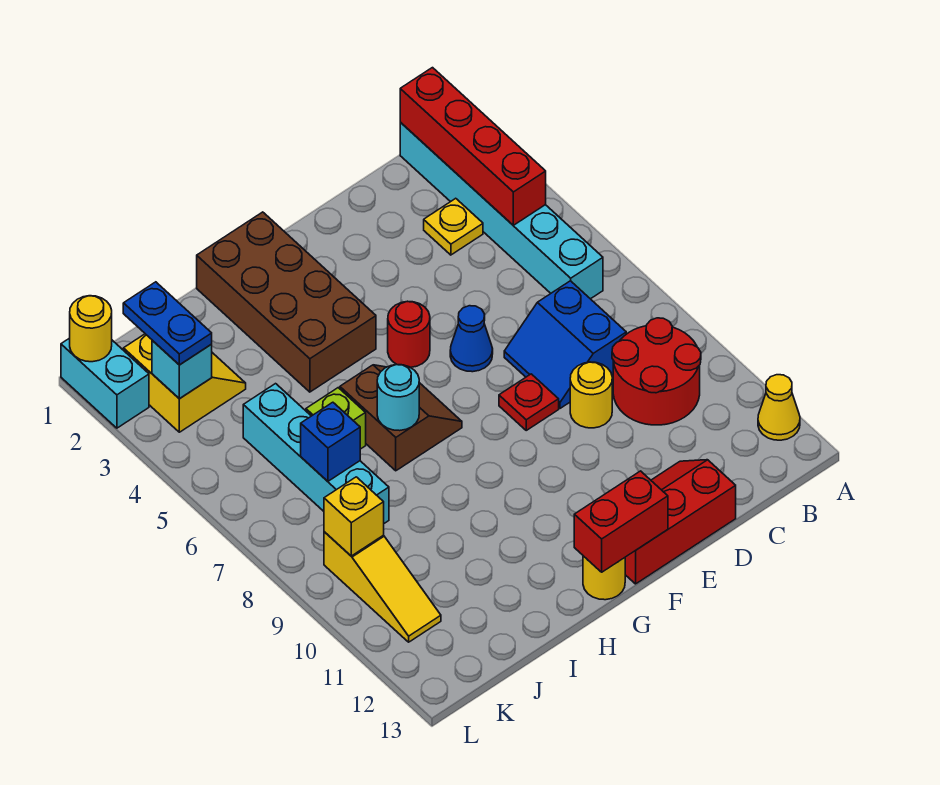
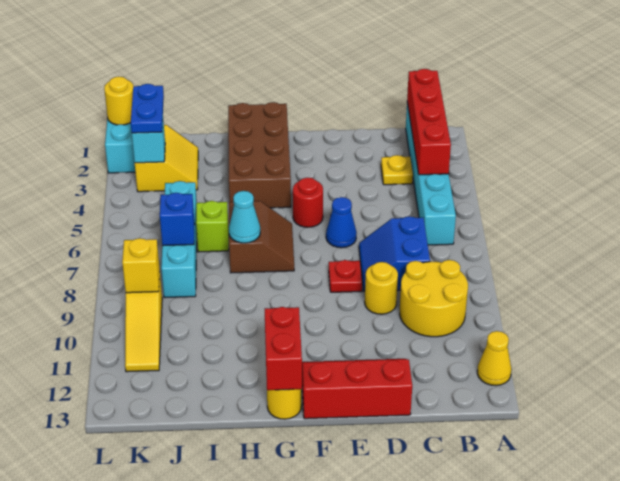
red 2x2 round brick [612,318,701,425] -> yellow 2x2 round brick [400,260,468,337]
red 1x2 brick [574,471,668,572] -> red 1x2 brick turned to [265,307,302,390]
cyan 1x1 round brick [377,365,419,431] -> cyan 1x1 cone [229,191,260,243]

